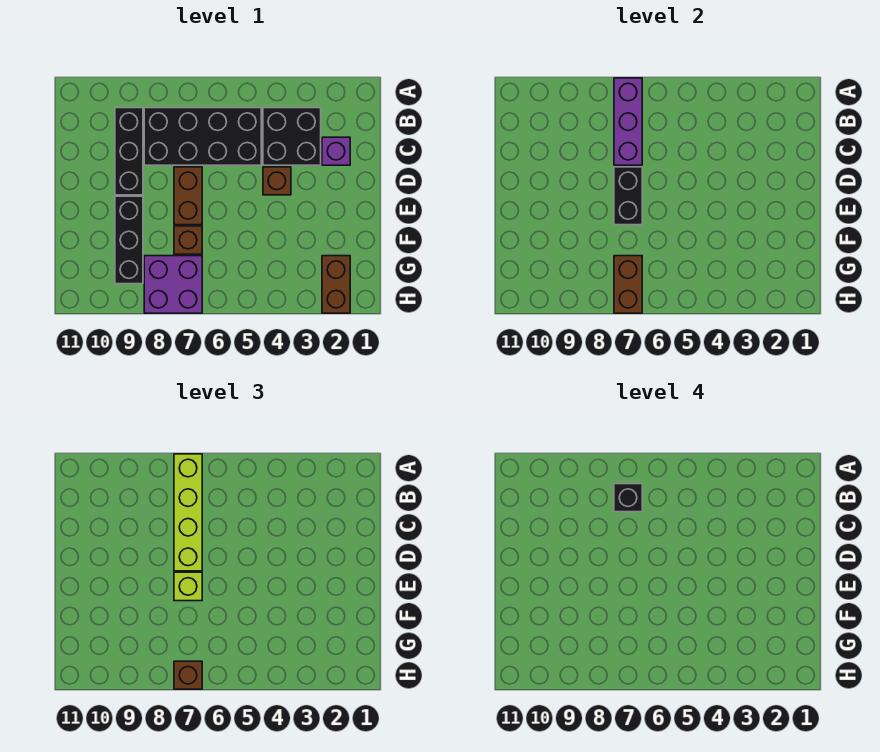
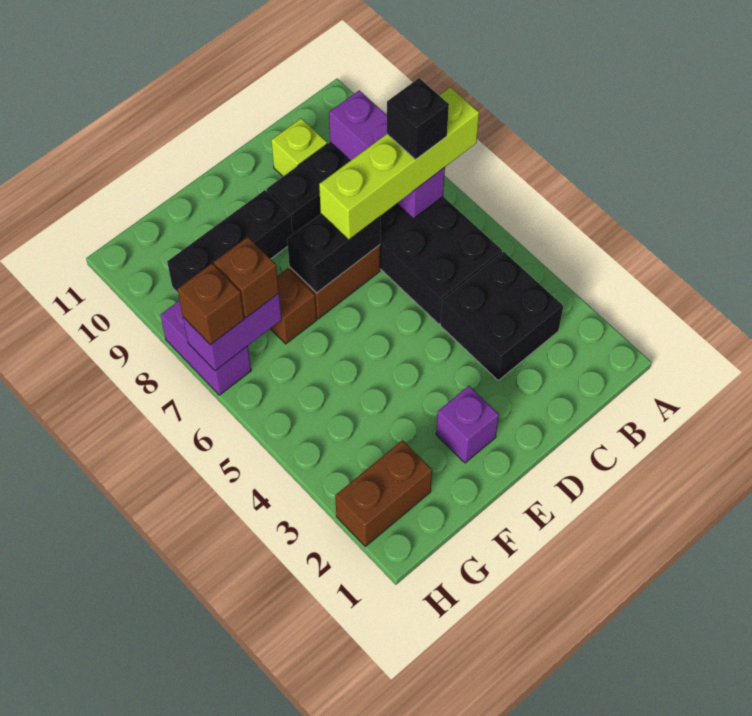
purple 1x3 brick [614,78,642,165] -> purple 1x3 brick turned to [329,90,445,219]
purple 1x1 brick [322,137,350,165] -> purple 1x1 brick moved to [436,386,499,463]
brown 1x1 brick [263,167,291,195] -> brown 1x1 brick moved to [214,237,279,318]
lime 1x1 brick [174,572,202,601] -> lime 1x1 brick moved to [271,118,327,176]
purple 2x2 brick [144,256,202,313] -> purple 1x2 brick [160,301,251,395]
brown 1x2 brick [614,256,642,313] -> purple 1x2 brick [183,293,282,371]

